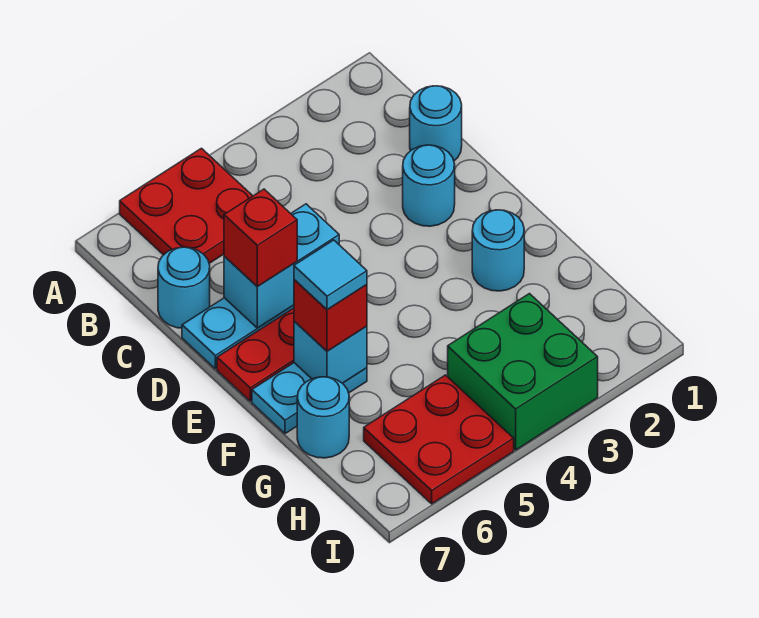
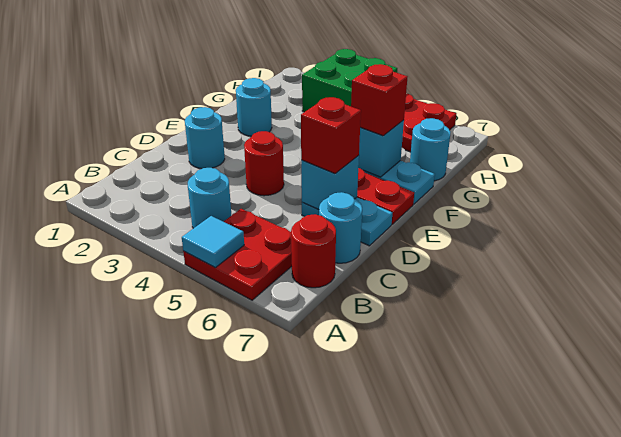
none -> red 1x1 round brick [291,214,336,288]
cyan 1x1 round brick [410,86,462,161] -> cyan 1x1 round brick moved to [188,168,231,228]
none -> red 1x1 round brick [244,131,284,196]
cyan 1x2 brick [224,204,339,328] -> cyan 1x1 brick [301,156,359,209]
cyan 1x1 tile [294,240,367,310] -> cyan 1x1 tile moved to [182,216,244,268]

